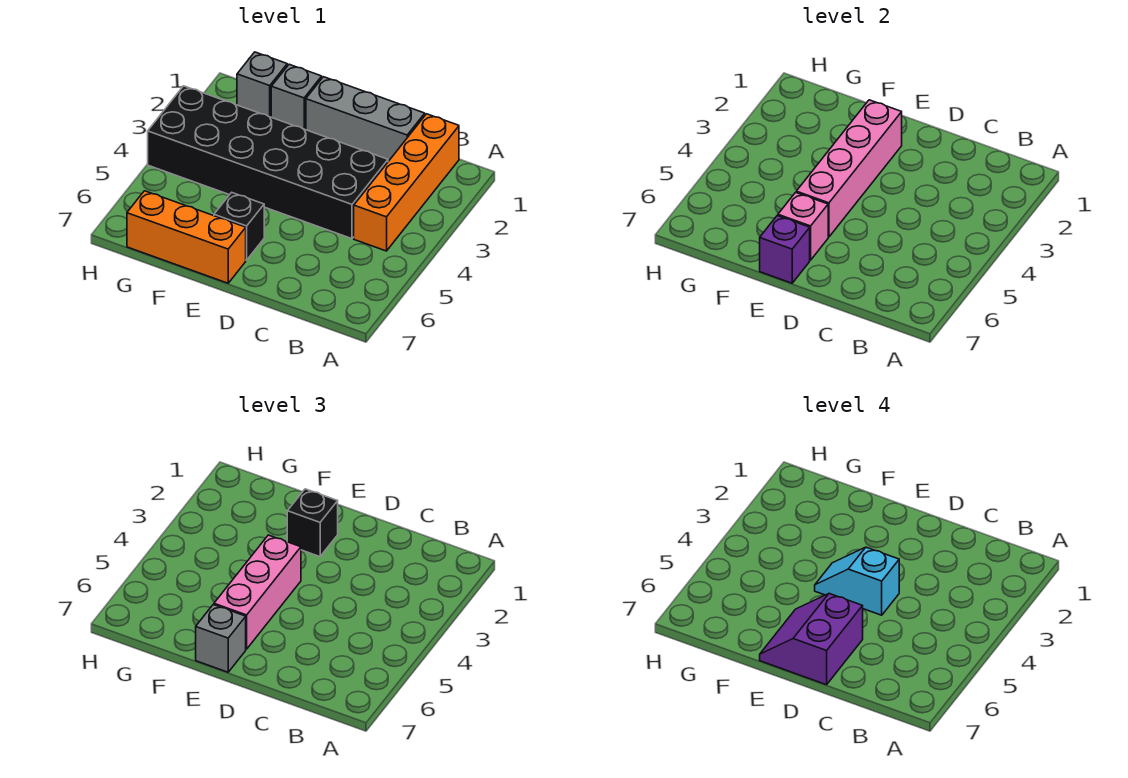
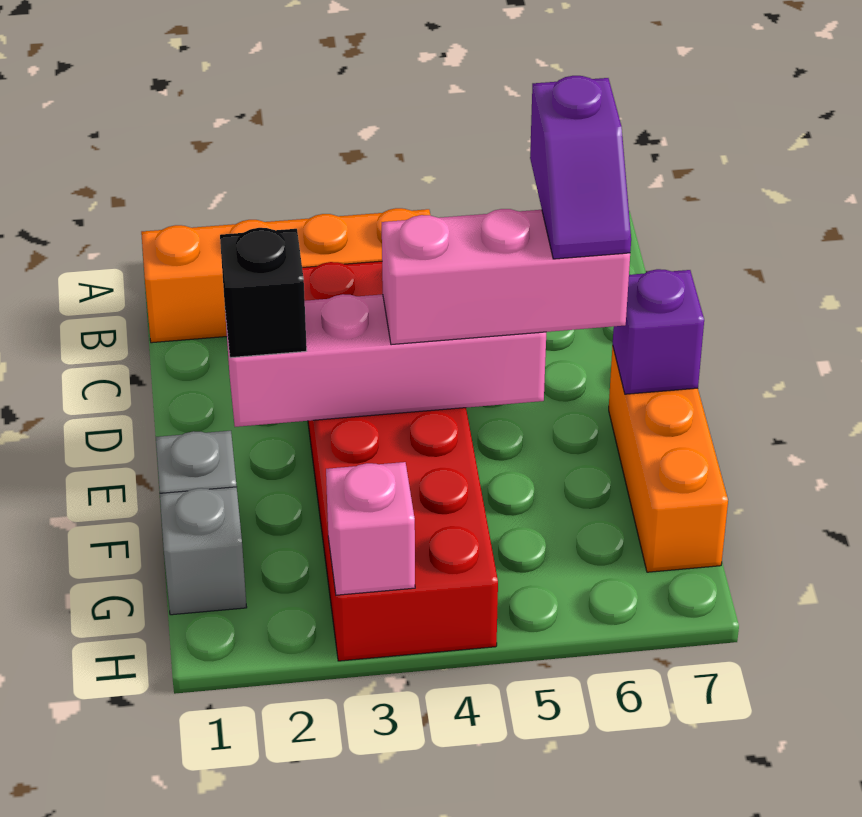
grey 1x3 brick [306,77,425,162] -> none
black 2x6 brick [148,86,388,239] -> red 2x6 brick [302,261,498,661]
cyan 1x2 slope [815,547,899,615] -> none
purple 2x2 slope [760,594,863,685] -> purple 1x2 slope [530,76,631,259]
black 1x1 brick [214,192,264,260] -> none
pink 1x1 brick [778,192,828,260] -> pink 1x1 brick moved to [326,462,415,595]
grey 1x1 brick [196,605,246,672] -> none

